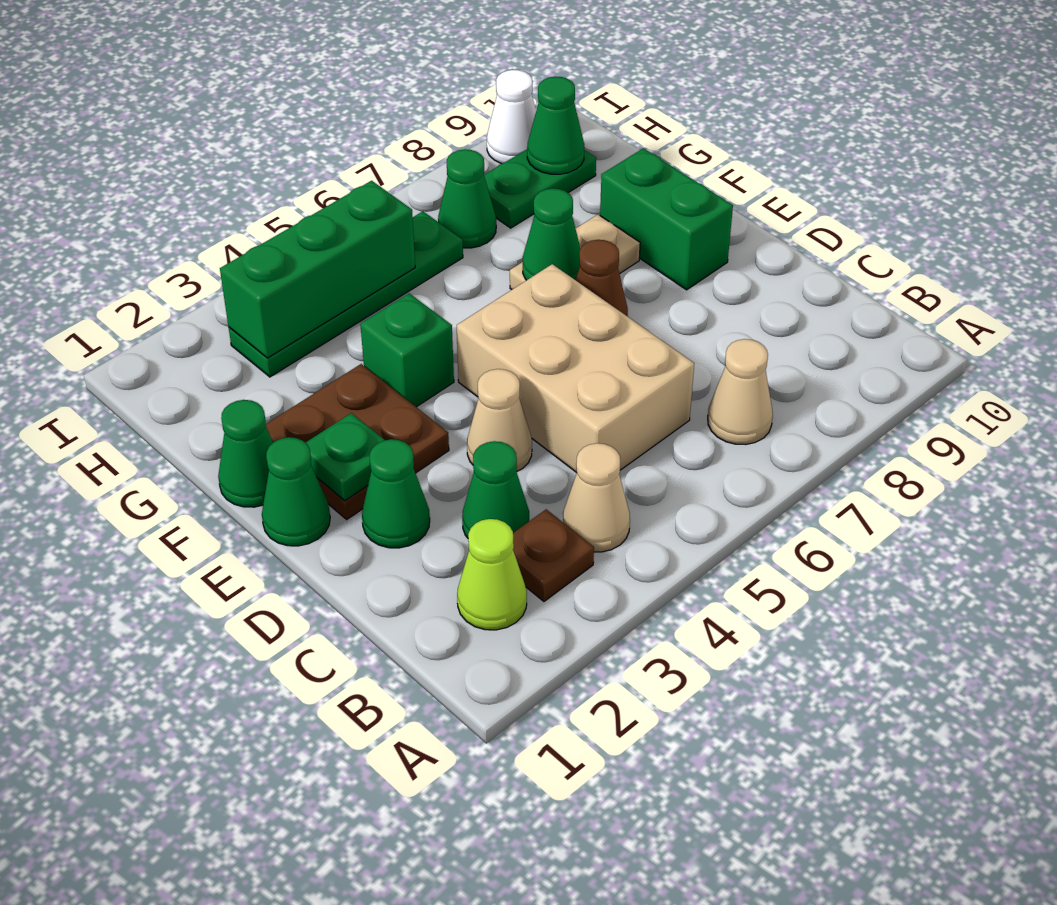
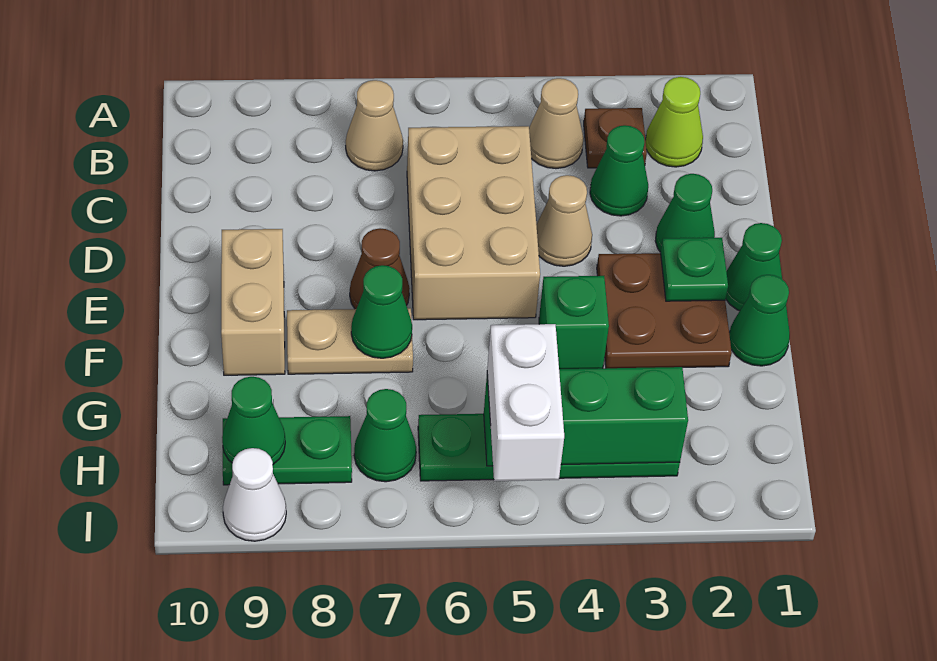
green 1x2 brick [600,148,733,290] -> tan 1x2 brick [221,229,285,375]
none -> white 1x2 brick [487,324,564,481]

